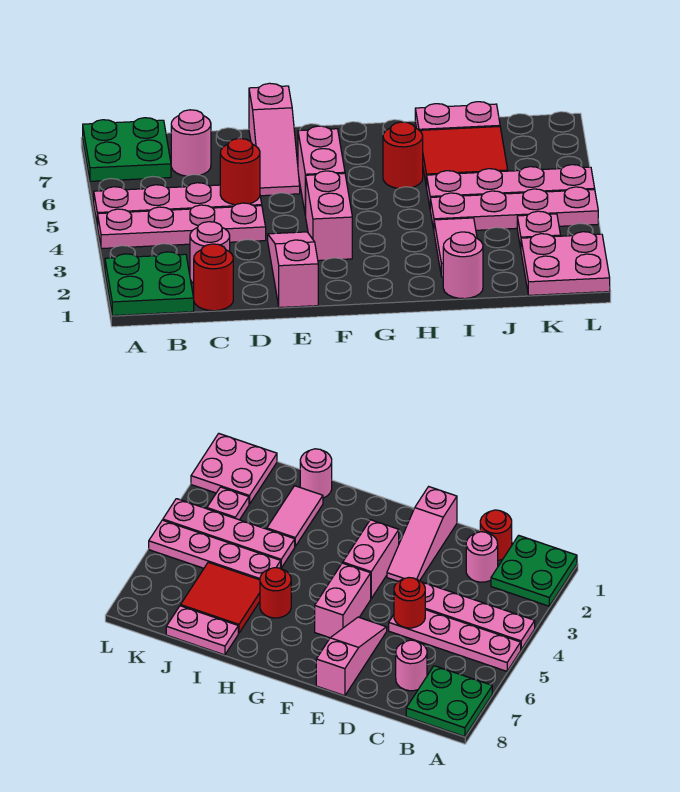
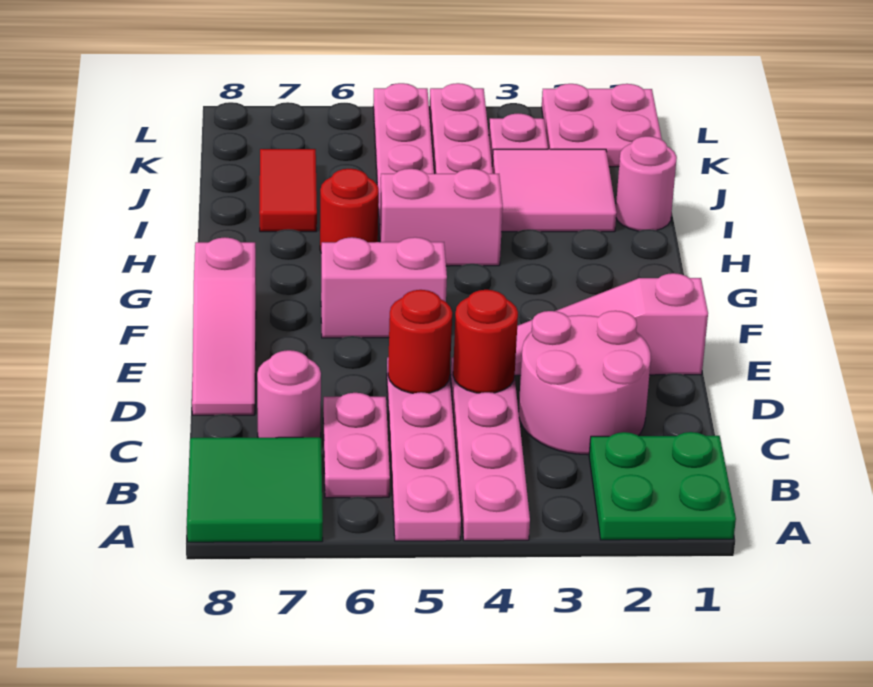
green 2x2 plate [83,118,171,181] -> green 2x2 tile [187,437,323,542]
red 1x1 round brick [194,244,233,311] -> red 1x1 round brick moved to [453,290,518,393]
pink 1x1 round brick [190,222,230,284] -> pink 2x2 round brick [519,311,651,455]
pink 1x3 slope [249,83,300,196] -> pink 1x3 slope turned to [192,237,256,415]
pink 1x2 brick [306,171,352,261] -> pink 1x2 brick moved to [380,169,503,266]
pink 1x2 tile [434,218,477,277] -> pink 2x2 tile [492,149,617,232]
red 2x2 tile [419,127,508,187] -> red 1x2 tile [259,149,317,232]
pink 1x2 plate [415,102,500,130] -> pink 1x2 plate moved to [323,393,390,498]

